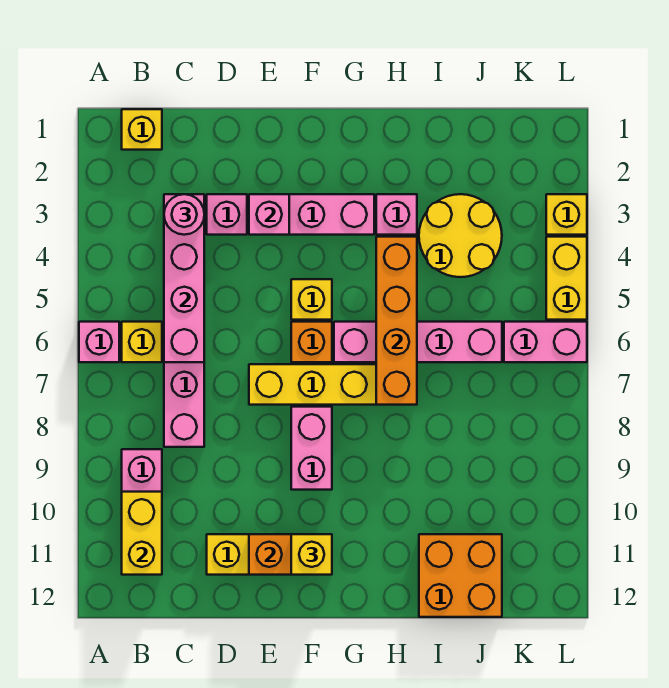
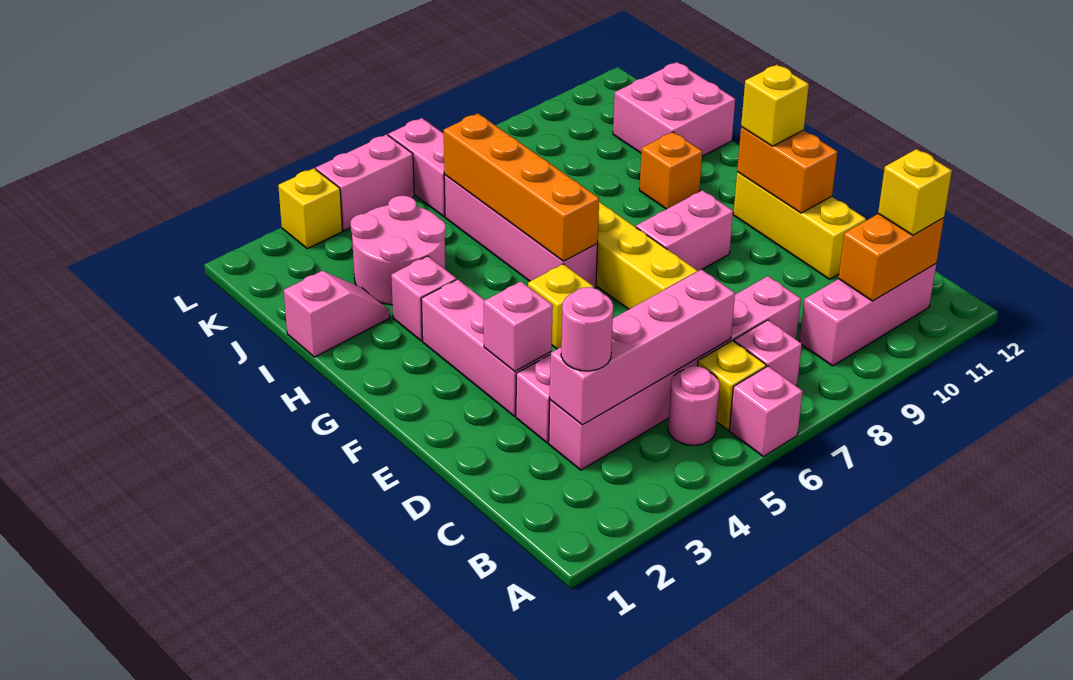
yellow 1x1 brick [122,109,162,150] -> yellow 1x1 brick moved to [878,149,952,235]
none -> pink 1x1 round brick [668,366,720,445]
none -> pink 1x1 brick [734,320,802,386]
yellow 1x2 brick [122,492,162,575] -> orange 1x2 brick [838,214,944,301]
orange 1x1 brick [291,322,332,362] -> orange 1x1 brick moved to [639,132,702,209]
orange 1x4 brick [376,237,417,405] -> orange 1x4 brick turned to [444,113,599,261]
none -> pink 1x2 slope [284,271,390,357]
yellow 2x2 round brick [419,194,502,277] -> pink 2x2 round brick [351,196,446,305]
orange 2x2 brick [419,534,502,617] -> pink 2x2 brick [613,62,735,156]
yellow 1x2 brick [546,237,587,320] -> pink 1x2 brick [316,134,414,231]

